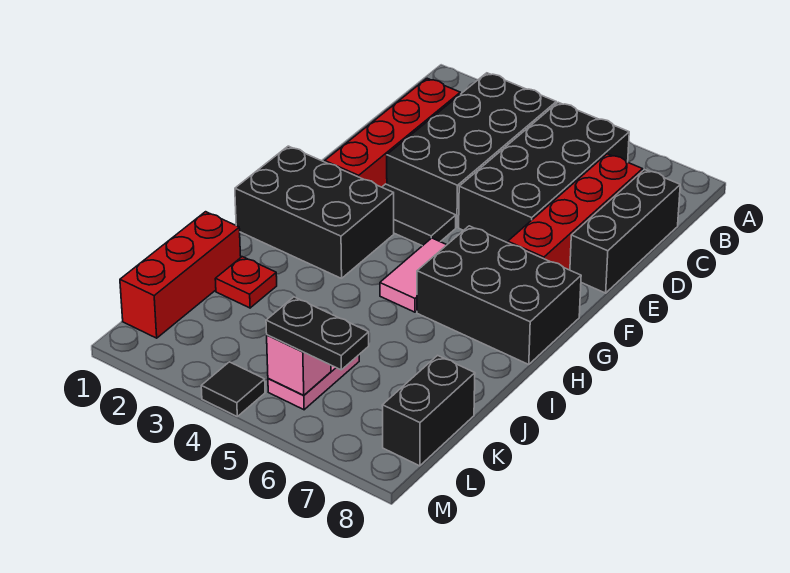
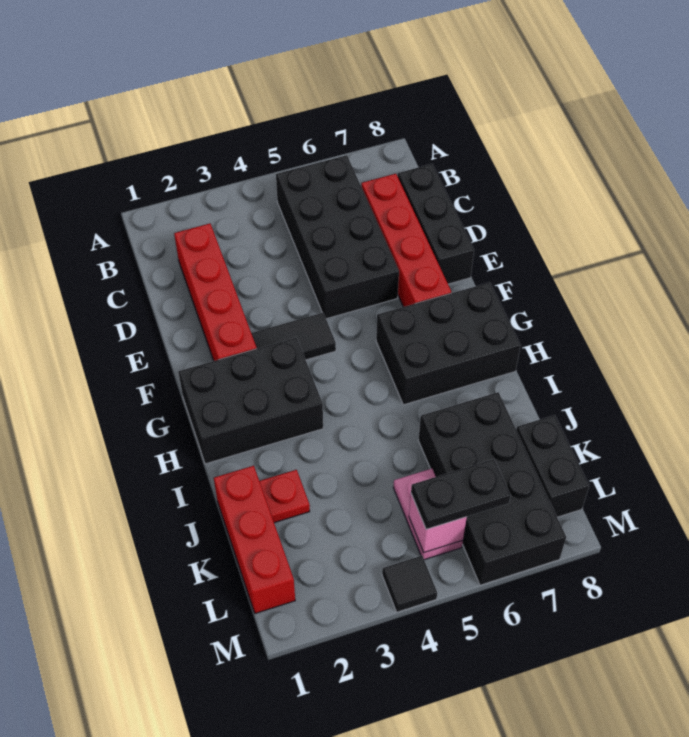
black 2x4 brick [387,73,556,227] -> black 2x4 brick moved to [418,392,566,585]
pink 1x2 tile [380,238,446,312] -> none

